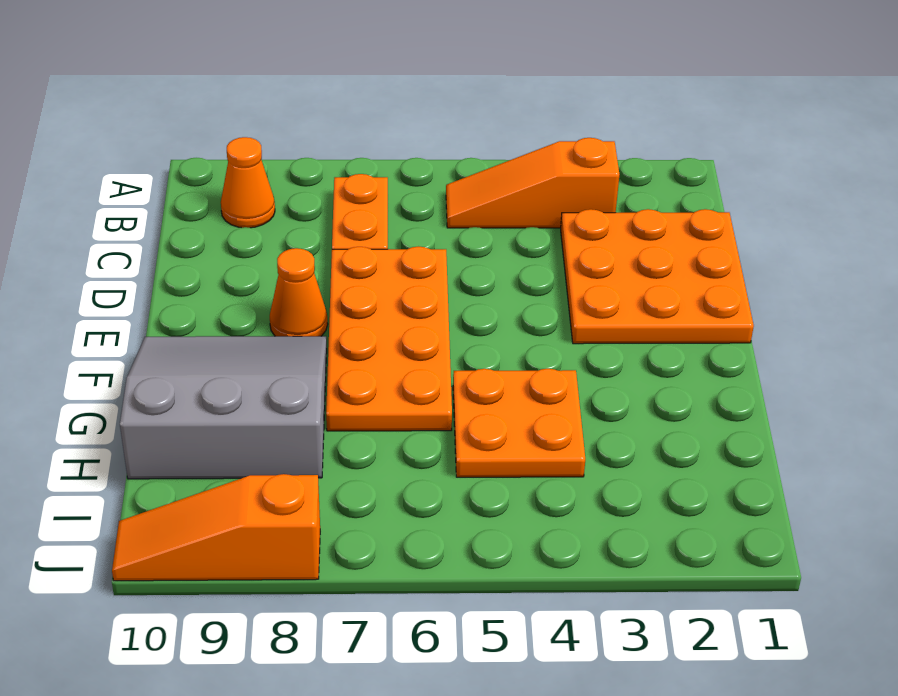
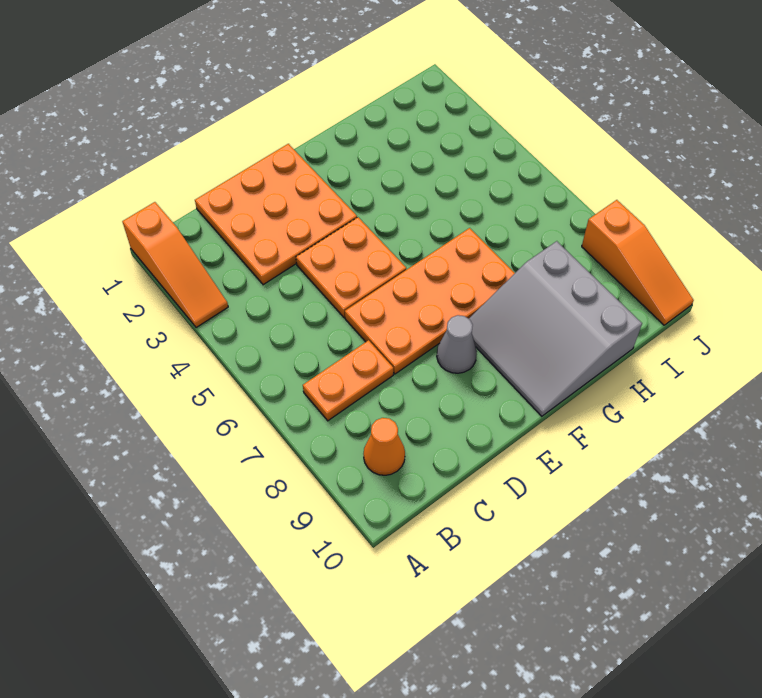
orange 1x3 slope [446,138,619,228] -> orange 1x3 slope moved to [122,202,228,328]
orange 1x1 cone [270,248,328,336] -> grey 1x1 cone [437,315,477,373]
orange 2x2 plate [453,369,585,477] -> orange 2x2 plate moved to [296,217,406,317]

